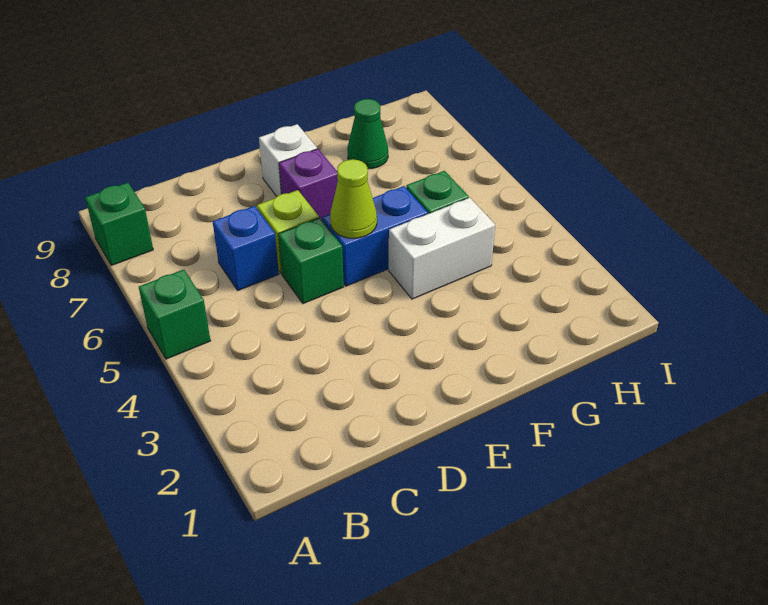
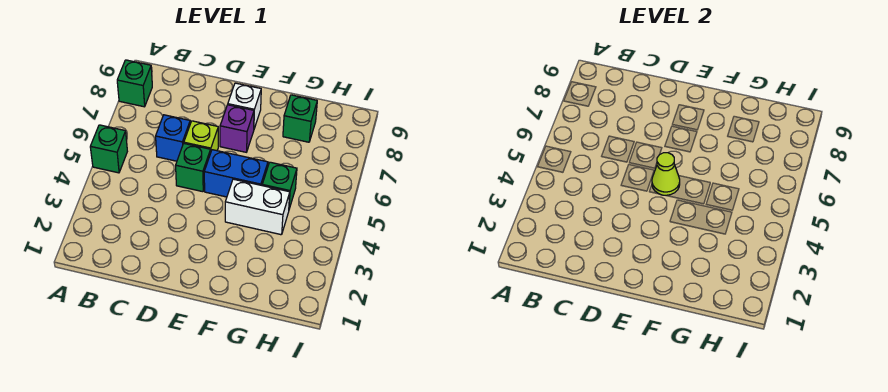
green 1x1 cone [347,99,388,169] -> green 1x1 brick [283,95,317,142]

